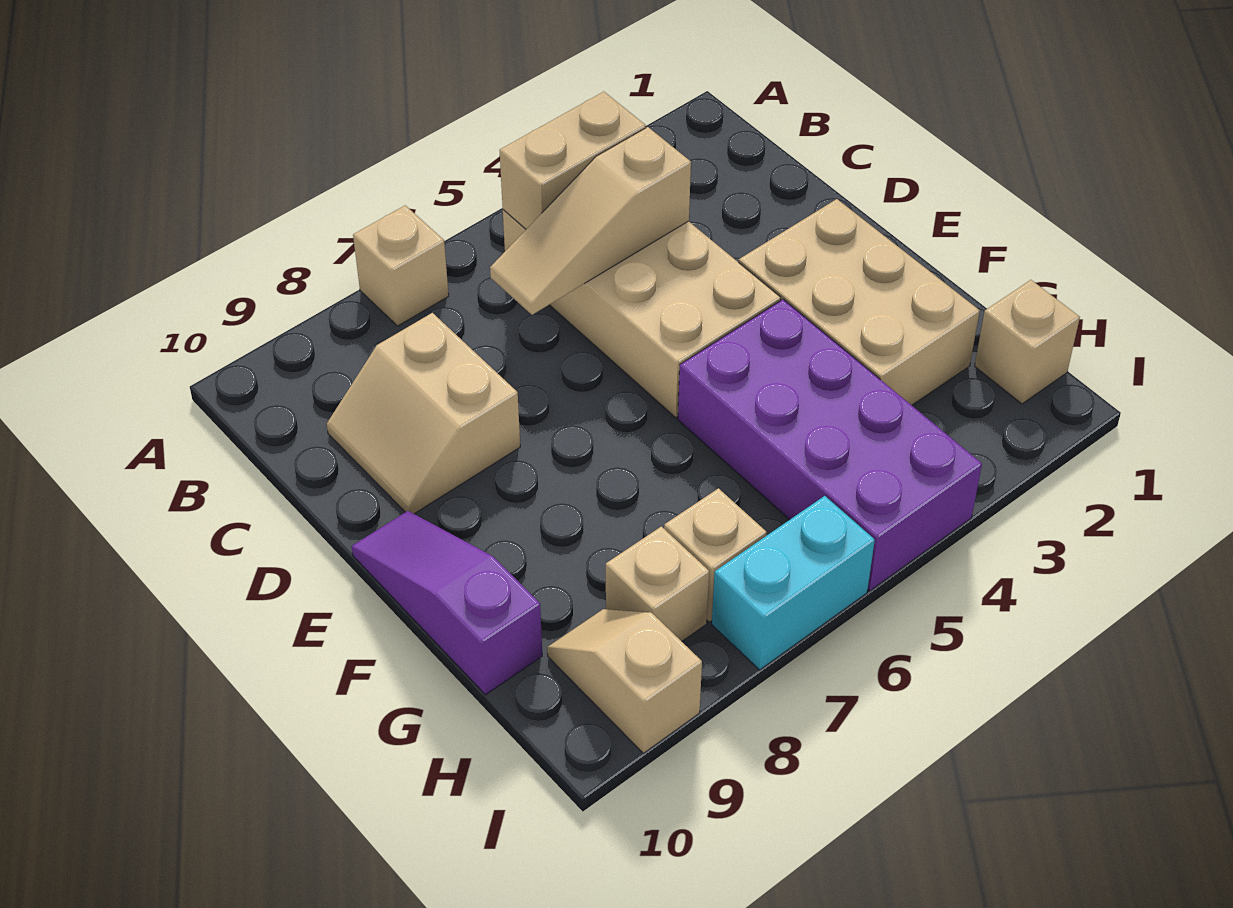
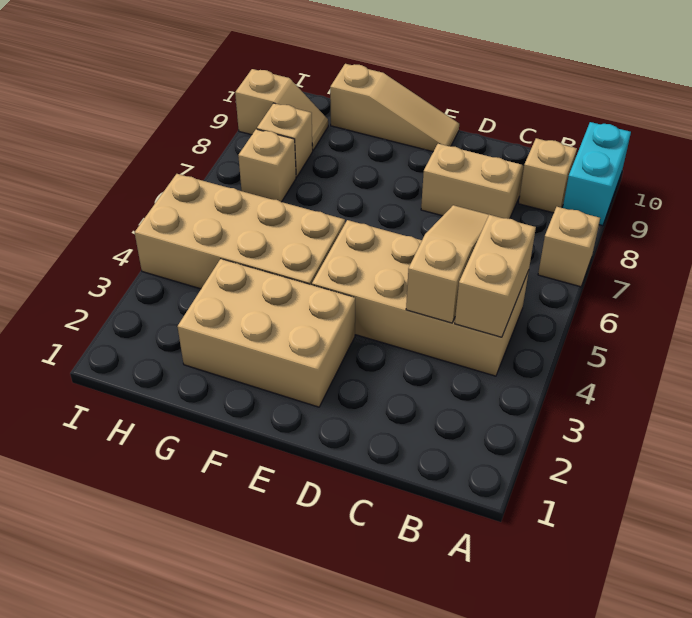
purple 1x3 slope [351,511,542,695] -> tan 1x3 slope [330,64,459,152]
purple 2x4 brick [678,300,982,591] -> tan 2x4 brick [135,174,345,289]
tan 1x1 brick [975,280,1080,404] -> tan 1x1 brick moved to [519,138,577,213]
cyan 1x2 brick [712,496,875,670] -> cyan 1x2 brick moved to [563,122,631,226]

